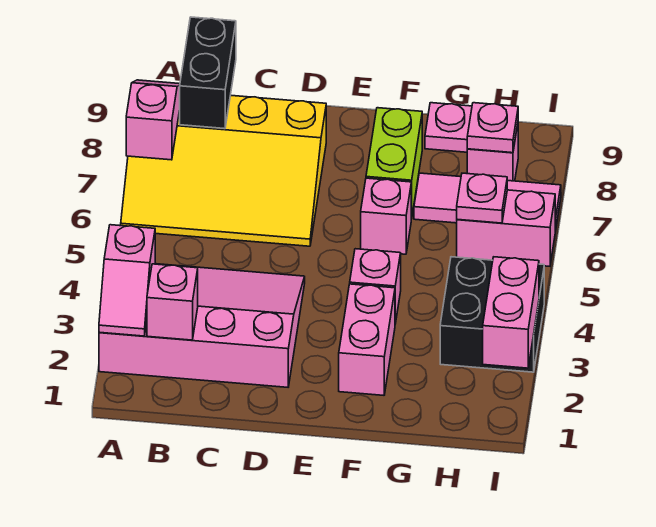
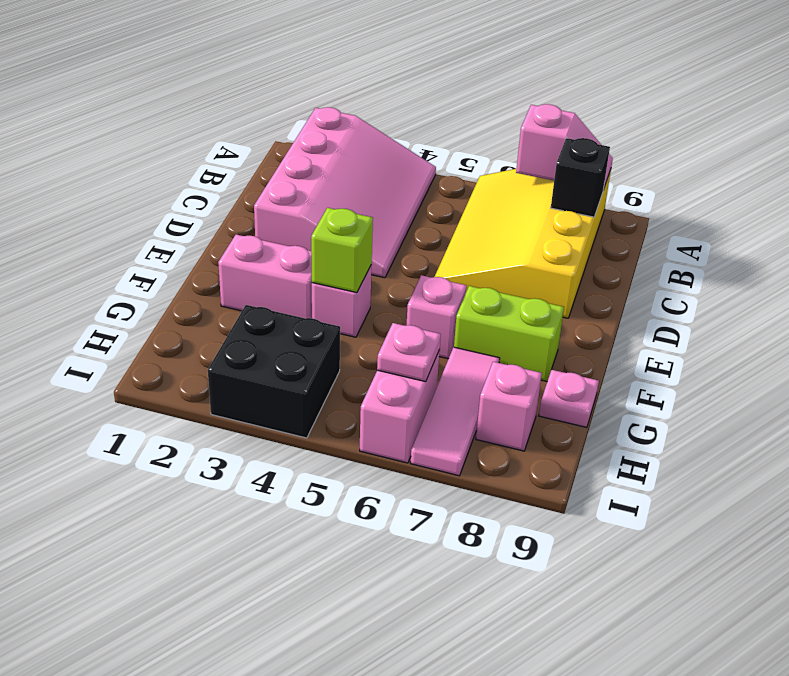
pink 1x2 slope [99,225,155,336] -> none
pink 1x1 brick [147,264,198,340] -> none
black 1x2 brick [180,17,236,129] -> black 1x1 brick [551,138,610,217]
none -> lime 1x1 brick [311,208,373,293]
pink 1x1 plate [467,103,518,153] -> none
pink 1x2 brick [483,257,539,368] -> none

